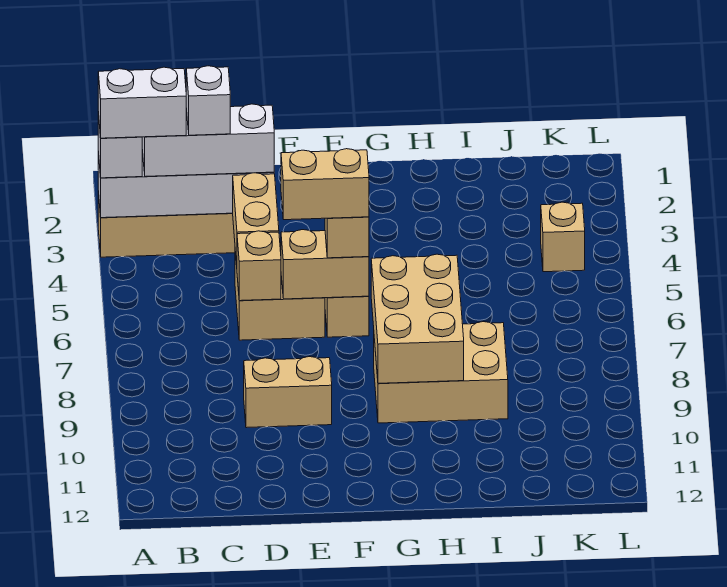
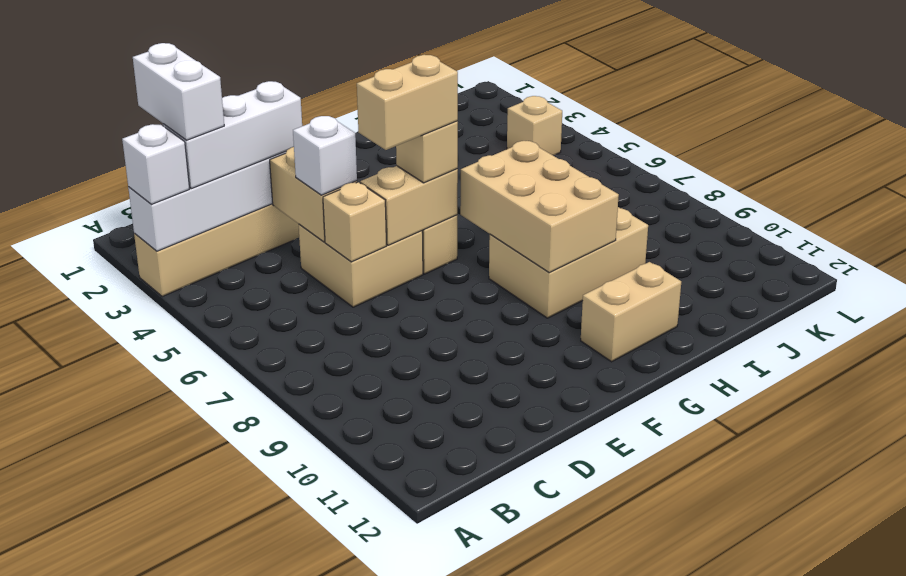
white 1x2 brick [98,67,186,138] -> white 1x2 brick turned to [133,43,224,140]
white 1x1 brick [186,66,230,135] -> white 1x1 brick moved to [293,116,357,195]
tan 1x2 brick [244,357,332,428] -> tan 1x2 brick moved to [581,262,681,362]

